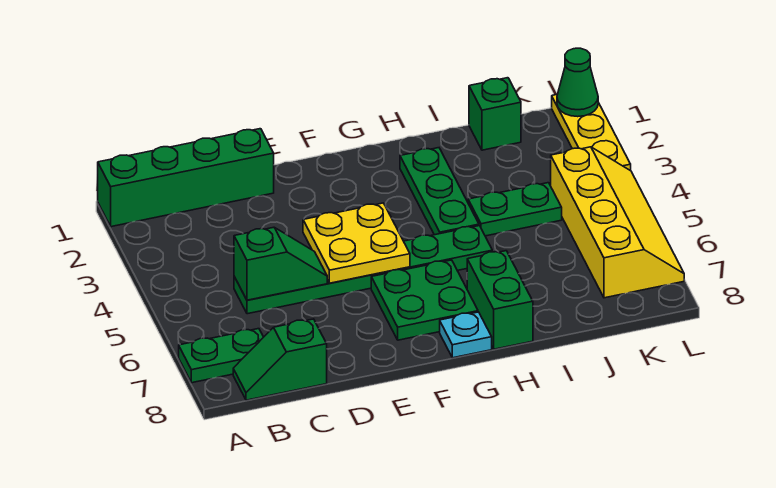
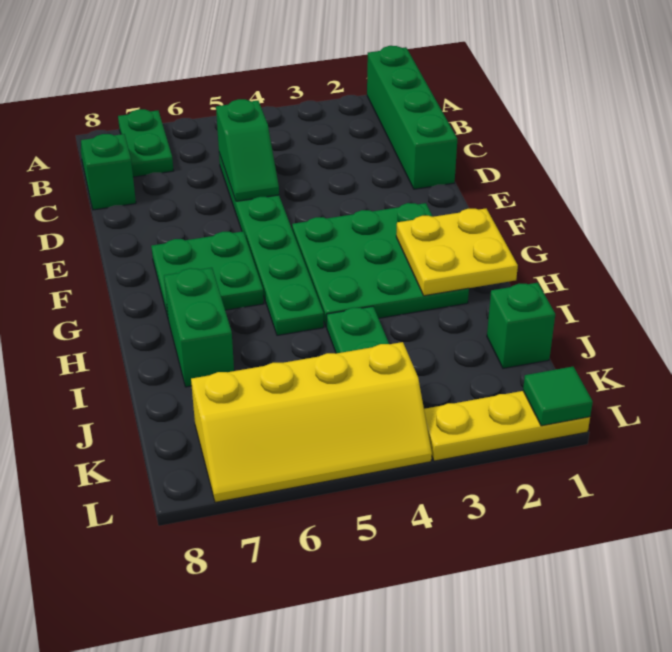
yellow 2x2 plate [303,203,410,283] -> yellow 2x2 plate moved to [396,209,518,296]
cyan 1x1 plate [440,312,492,358] -> none
green 1x3 plate [400,148,479,235] -> green 3x3 plate [292,203,469,327]
green 1x2 brick [467,251,533,349] -> green 1x2 brick turned to [164,268,234,387]
green 1x1 cone [557,48,598,117] -> green 1x1 tile [523,367,593,426]

